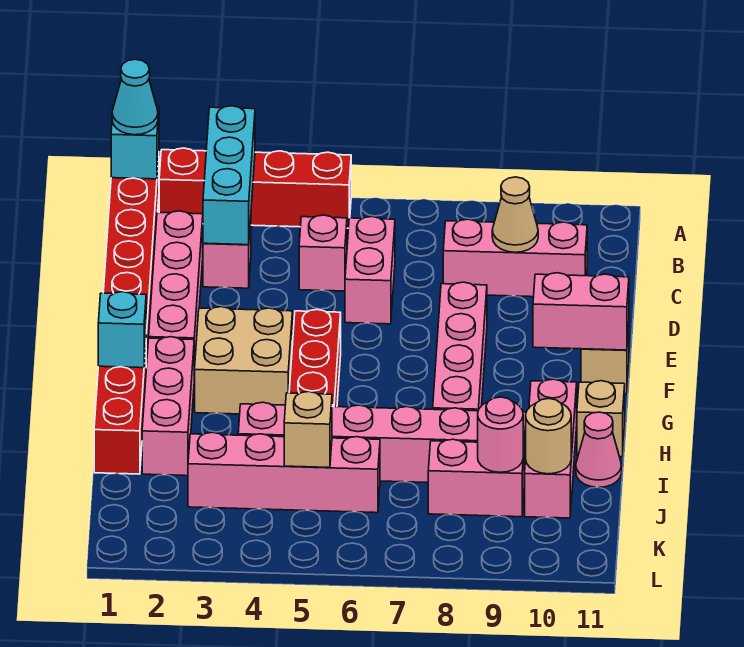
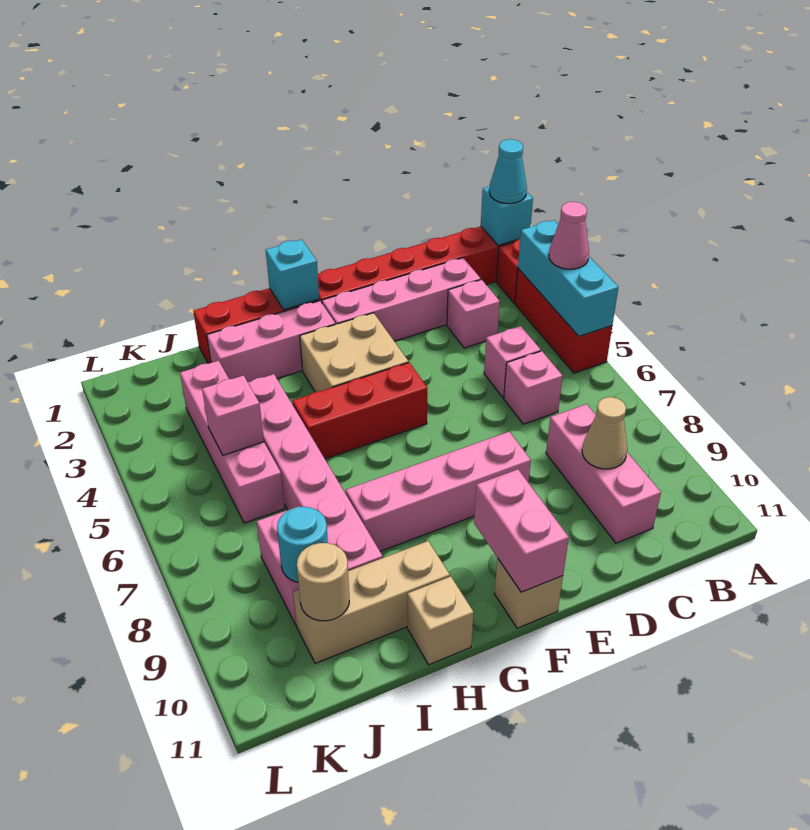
cyan 1x3 brick [203,106,255,245] -> cyan 1x3 brick turned to [518,220,618,336]
pink 1x2 brick [345,217,395,324] -> pink 1x1 brick [504,351,563,424]
pink 1x3 brick [524,379,577,518] -> tan 1x3 brick [293,541,450,663]
pink 1x1 cone [576,412,622,487] -> pink 1x1 cone moved to [549,202,589,269]
tan 1x1 brick [284,392,332,468] -> pink 1x1 brick [202,375,264,455]
pink 1x1 round brick [478,397,523,472] -> cyan 1x1 round brick [277,507,328,582]

